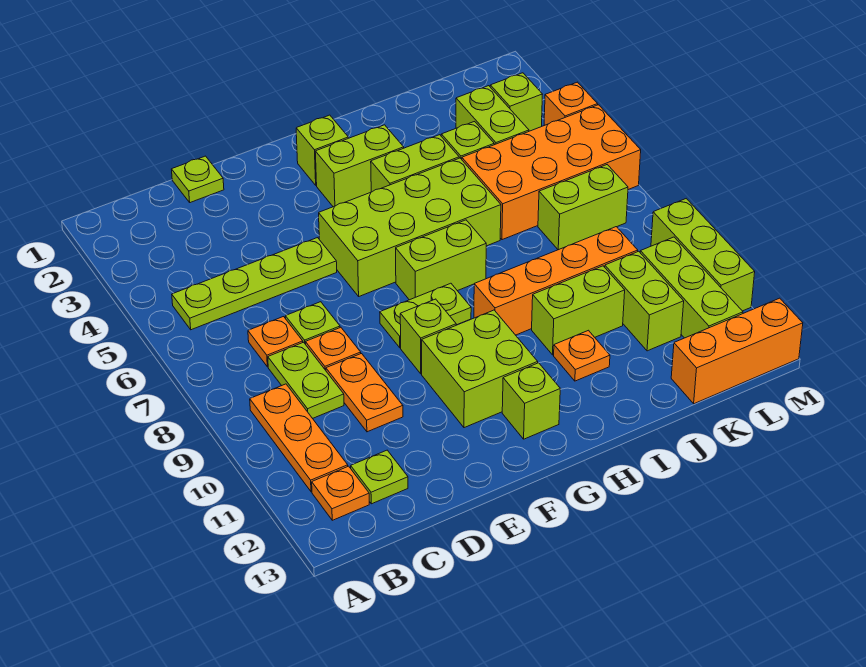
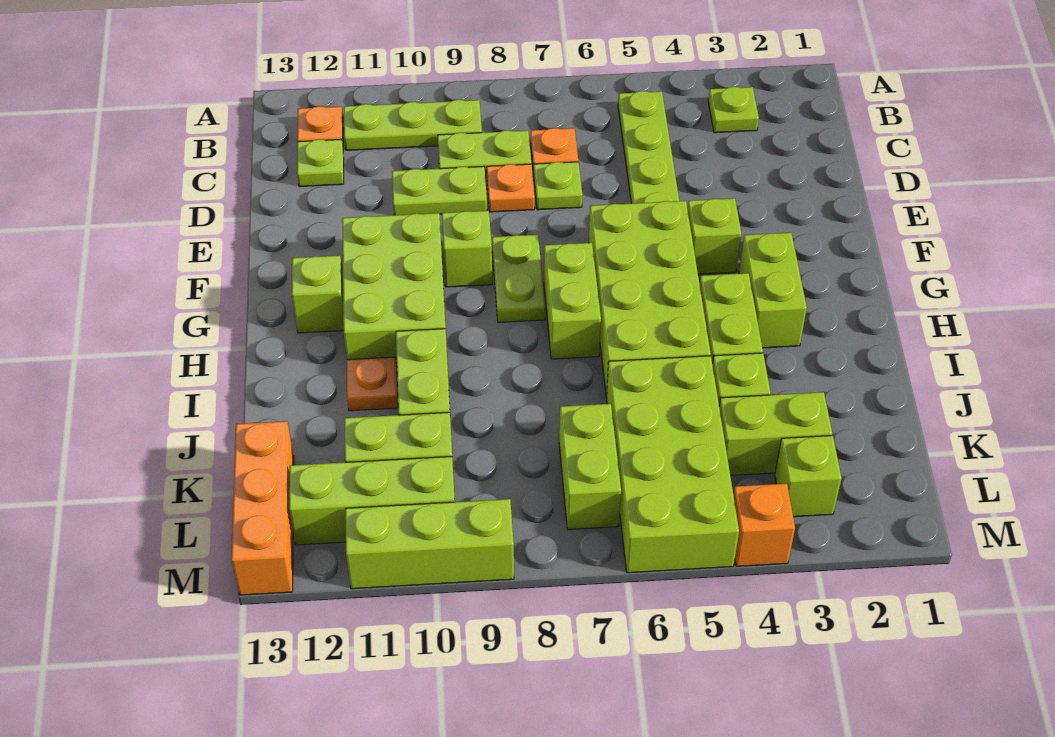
orange 1x3 plate [250,384,348,492] -> lime 1x3 plate [344,100,482,150]
lime 1x1 plate [171,156,224,203] -> lime 1x1 plate moved to [708,87,759,133]
orange 1x2 plate [326,354,403,432] -> lime 1x2 plate [392,166,487,215]
lime 2x2 brick [422,310,538,428] -> lime 2x3 brick [342,213,446,366]
lime 1x1 brick [296,115,348,185] -> lime 1x1 brick moved to [688,198,741,274]
orange 1x4 brick [474,227,638,335] -> none
orange 2x4 brick [462,105,641,240] -> lime 2x4 brick [607,356,739,573]

